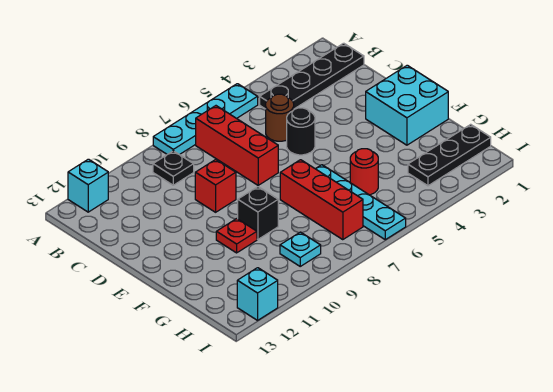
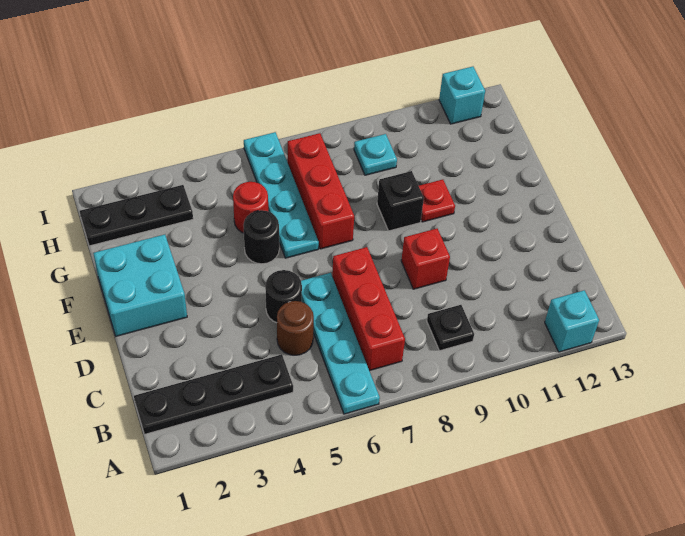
cyan 1x4 plate [153,84,258,155] -> cyan 1x4 plate turned to [301,273,380,414]
none -> black 1x1 round brick [244,210,279,264]

